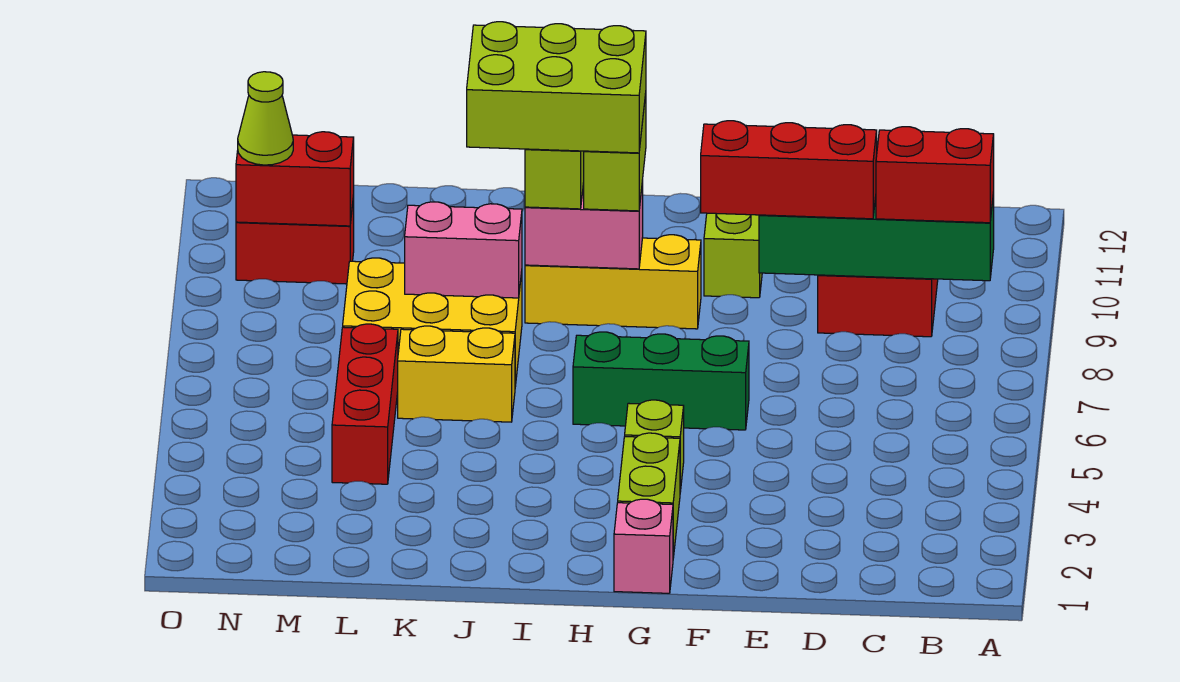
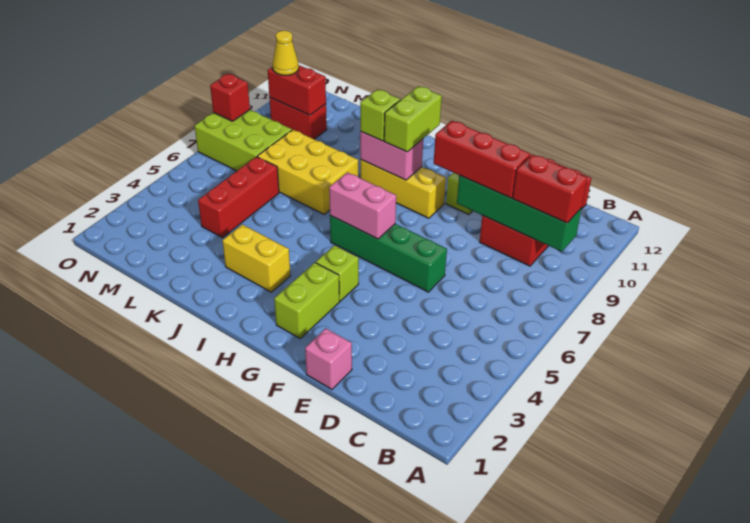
green 1x3 brick [573,332,749,430] -> green 1x4 brick [330,216,447,292]
pink 1x1 brick [614,499,673,593] -> pink 1x1 brick moved to [305,328,352,389]
lime 2x3 brick [467,22,646,153] -> lime 2x3 brick moved to [195,110,292,171]
yellow 1x2 brick [398,326,515,422] -> yellow 1x2 brick moved to [222,224,291,292]
pink 1x2 brick [405,202,522,298] -> pink 1x2 brick moved to [329,172,396,239]
lime 1x1 cone [238,72,293,165] -> yellow 1x1 cone [273,31,299,75]
none -> red 1x1 brick [210,74,250,121]

